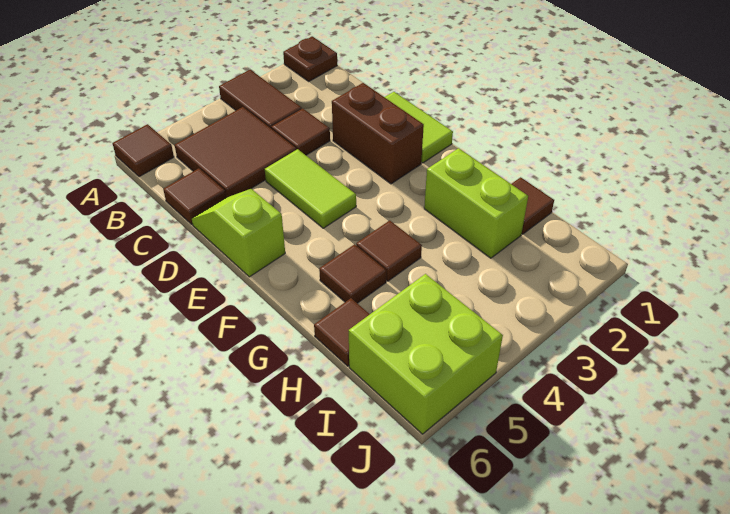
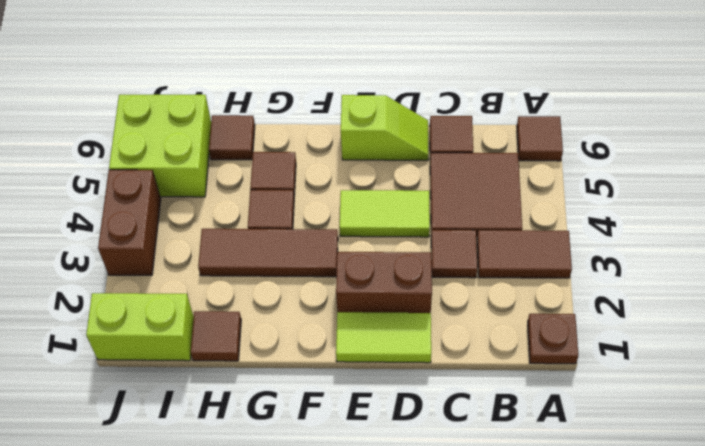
none -> brown 1x3 tile [198,229,338,277]
lime 1x2 brick [424,148,528,258] -> lime 1x2 brick moved to [86,293,194,361]
none -> brown 1x2 brick [98,170,161,275]

